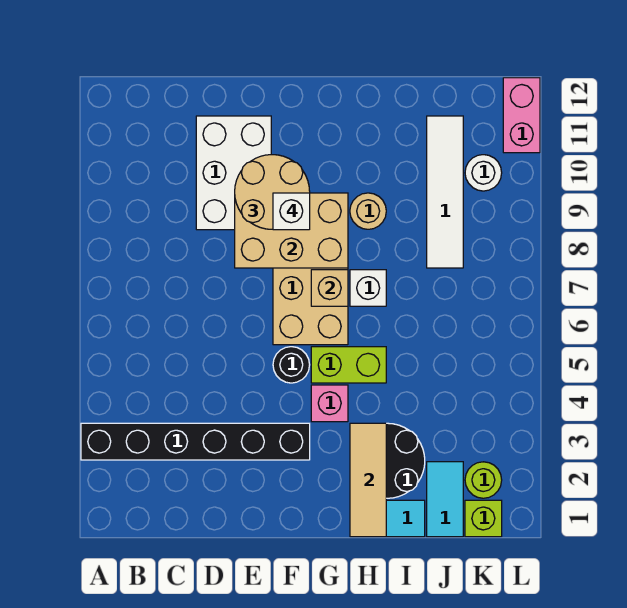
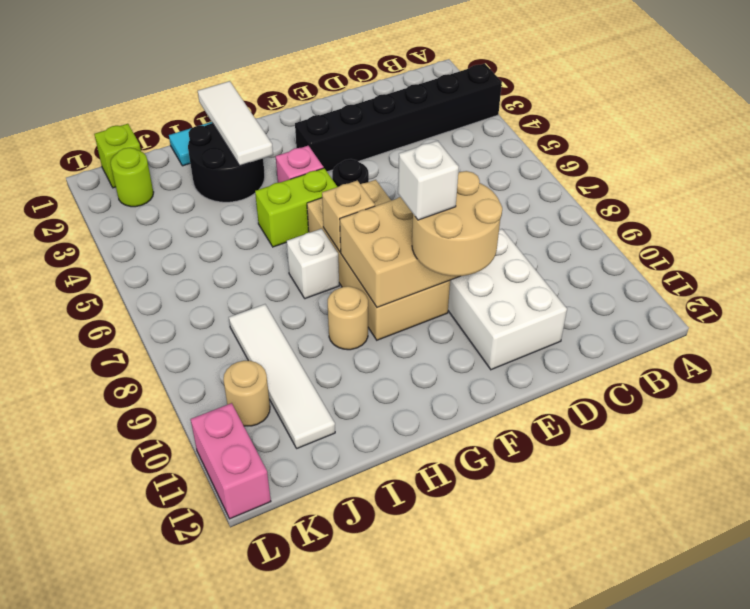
tan 1x3 tile [350,423,386,537] -> white 1x3 tile [198,81,273,166]
cyan 1x2 tile [427,462,463,537] -> none
white 1x1 round brick [465,155,502,191] -> tan 1x1 round brick [223,361,270,426]

